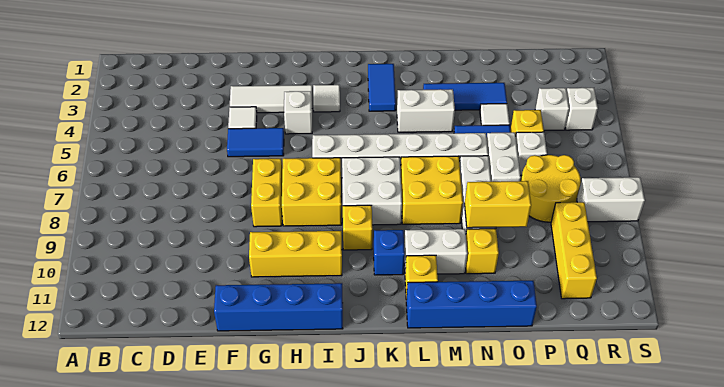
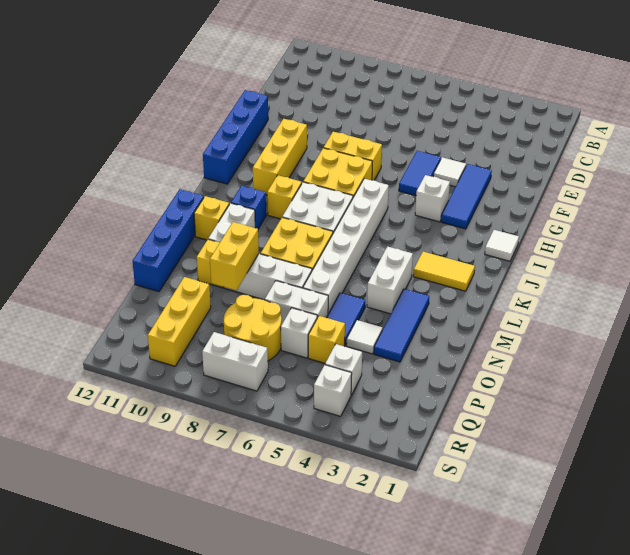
white 1x3 tile [230,85,312,113] -> blue 1x3 tile [441,164,492,229]
white 1x1 tile [313,85,340,112] -> white 1x1 tile moved to [485,230,519,261]
blue 1x2 tile [368,64,396,111] -> yellow 1x2 tile [413,252,475,291]
yellow 1x3 brick [551,202,597,299] -> yellow 1x3 brick turned to [148,277,211,366]
white 1x2 brick [577,177,645,222] -> white 1x2 brick turned to [202,332,268,391]

